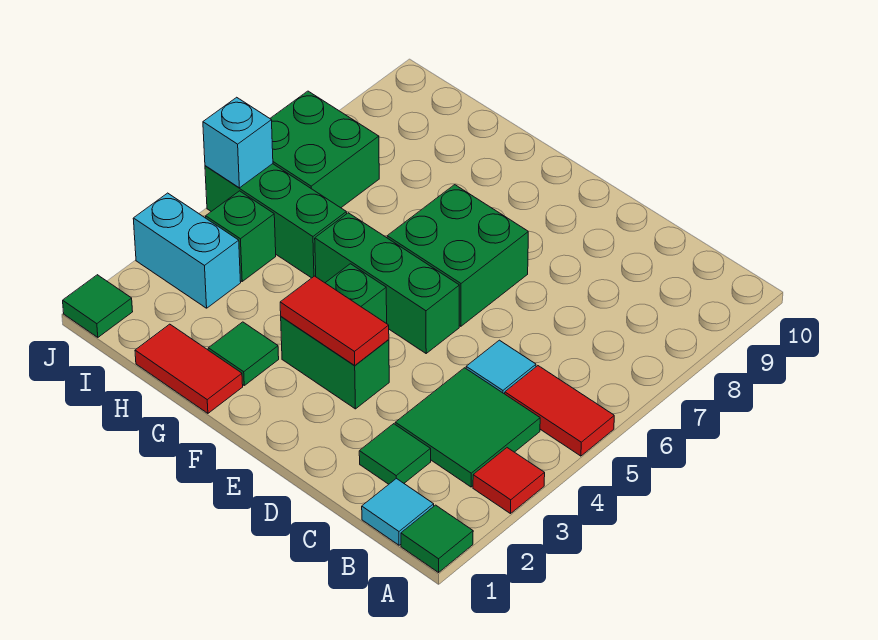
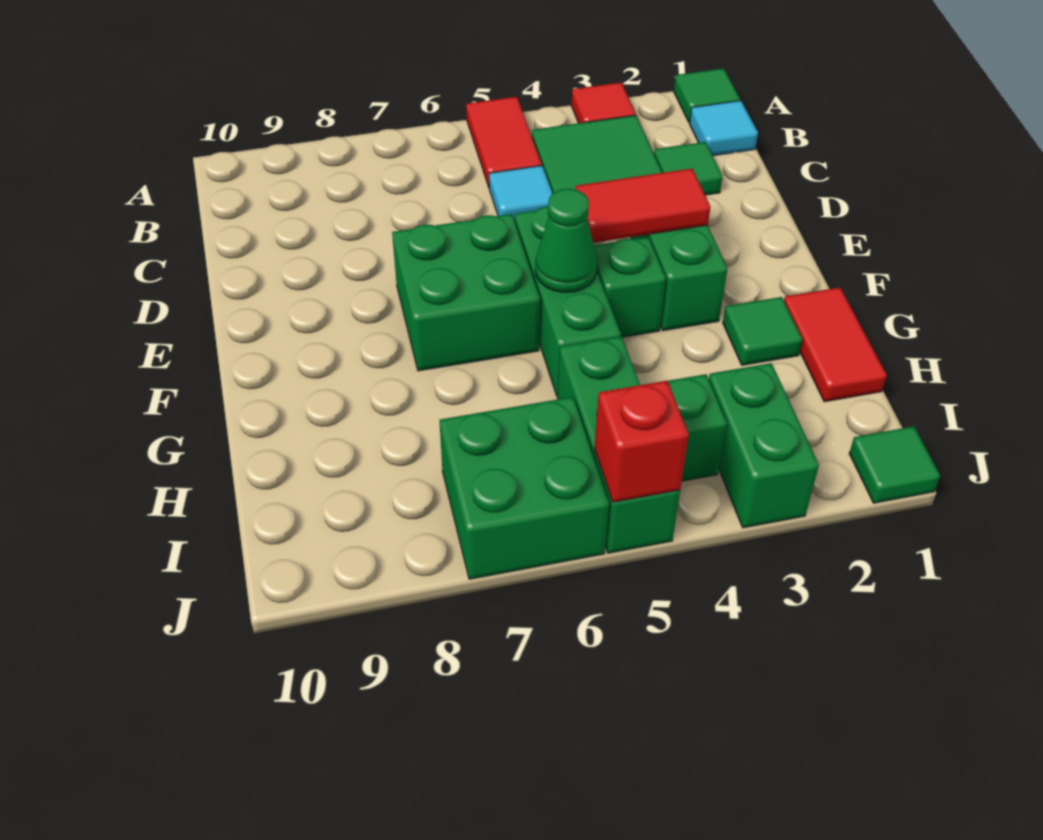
red 1x2 tile [280,276,389,366] -> red 1x2 tile turned to [576,169,710,243]
none -> green 1x1 cone [535,189,597,292]
cyan 1x2 brick [133,193,241,308] -> green 1x2 brick [709,363,819,528]
cyan 1x1 brick [203,97,273,188] -> red 1x1 brick [594,381,689,502]

